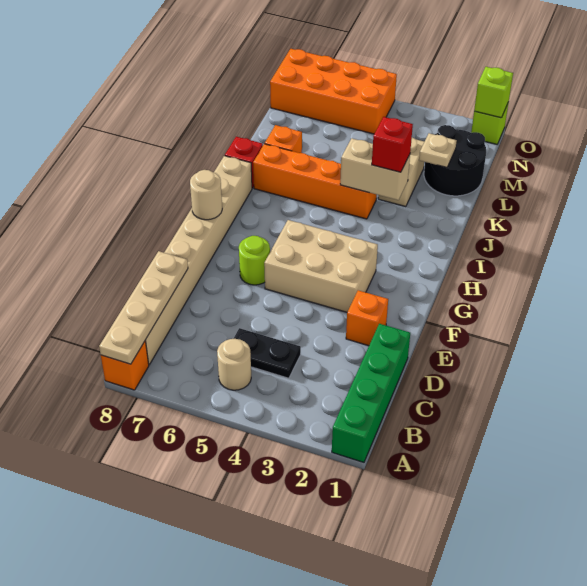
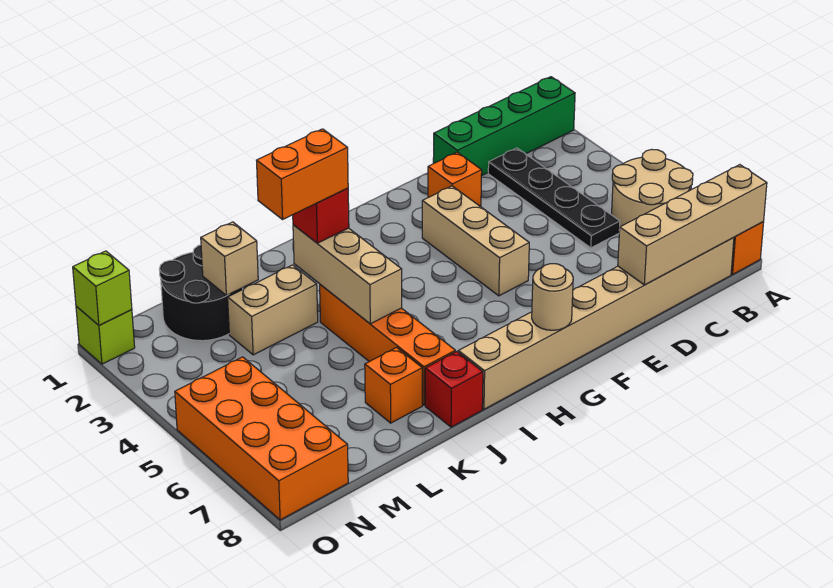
tan 1x4 plate [99,251,188,364] -> tan 1x4 brick [618,165,767,285]
tan 1x1 round brick [217,339,251,390] -> tan 2x2 round brick [612,149,693,231]
black 1x2 plate [234,328,301,378] -> black 1x4 plate [488,148,620,248]
tan 2x3 brick [264,220,378,312] -> tan 1x3 brick [422,186,529,296]
lime 1x1 round brick [239,236,270,285] -> none
tan 1x2 brick [340,138,410,200] -> tan 1x3 brick [293,225,402,324]
none -> orange 1x2 brick [257,129,348,219]
tan 1x1 plate [419,133,457,167] -> tan 1x1 brick [201,222,258,295]

